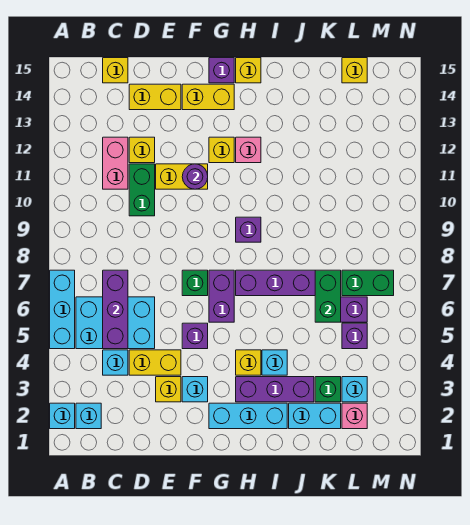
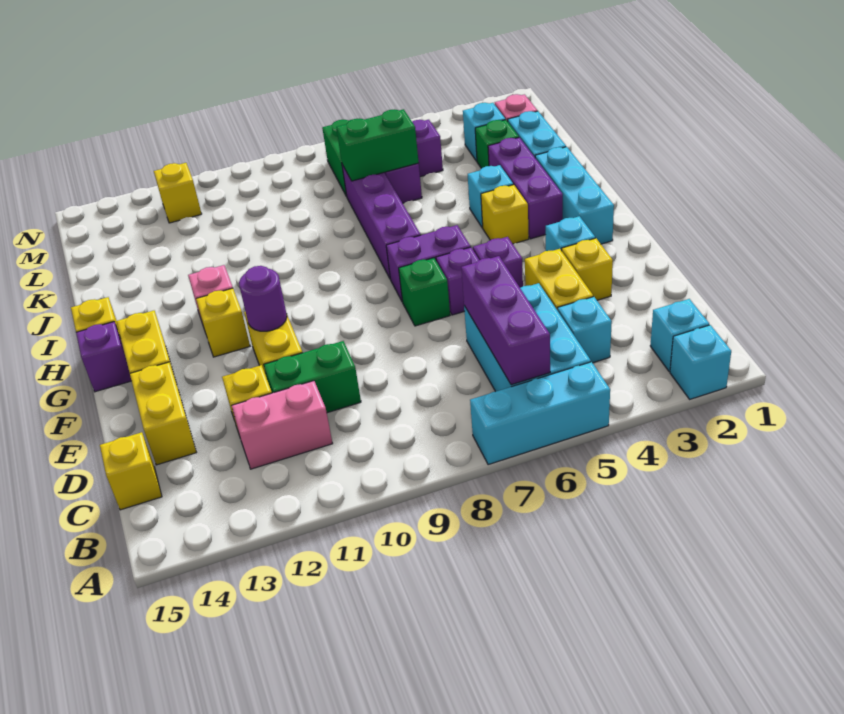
purple 1x3 brick [103,270,128,349] -> purple 1x3 brick turned to [461,256,550,385]
purple 1x1 brick [236,217,261,242] -> purple 1x1 brick moved to [436,247,479,315]
yellow 1x1 brick [342,58,367,83] -> yellow 1x1 brick moved to [154,163,202,223]

